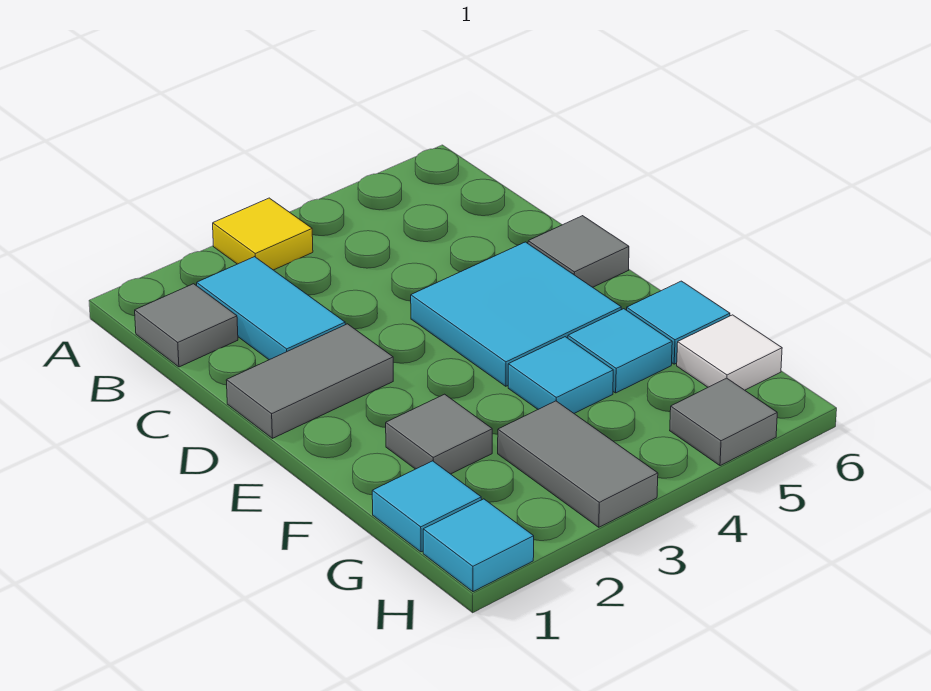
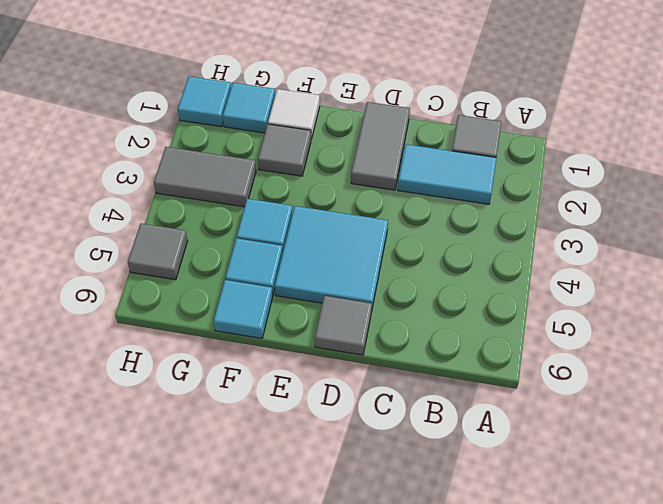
yellow 1x1 tile [213,198,313,270] -> none
white 1x1 tile [677,315,782,390] -> white 1x1 tile moved to [268,89,320,139]

